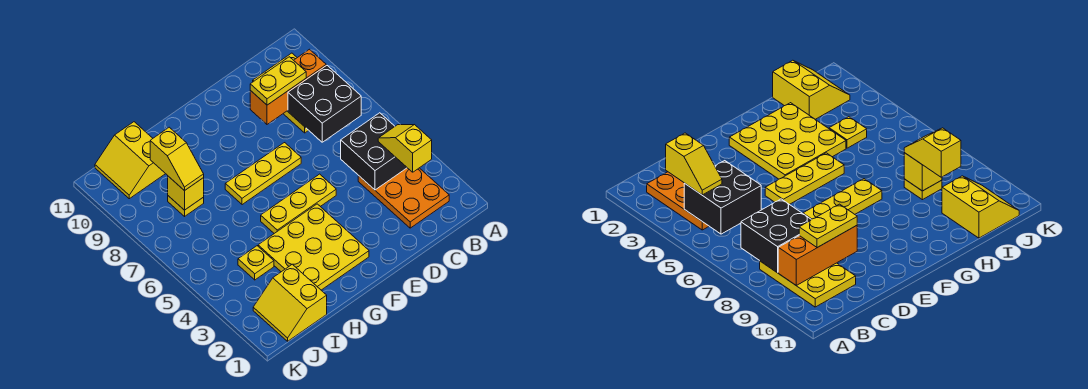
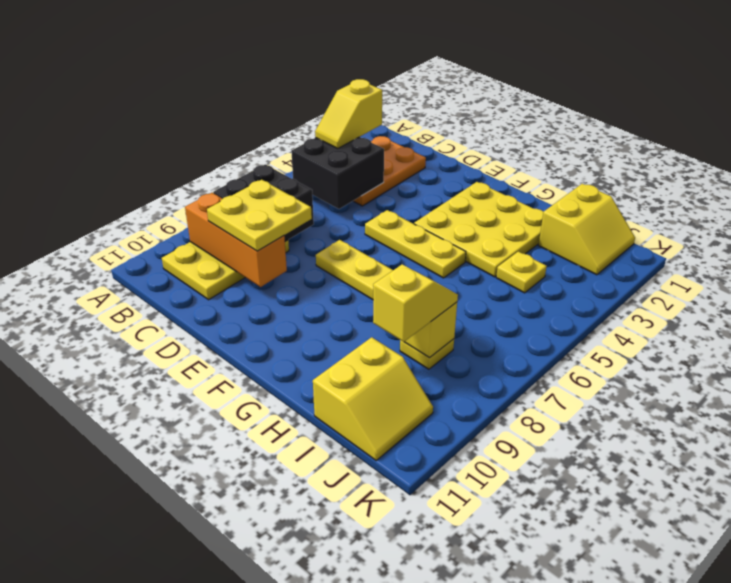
yellow 1x2 plate [250,57,306,105] -> yellow 2x2 plate [207,180,312,251]

